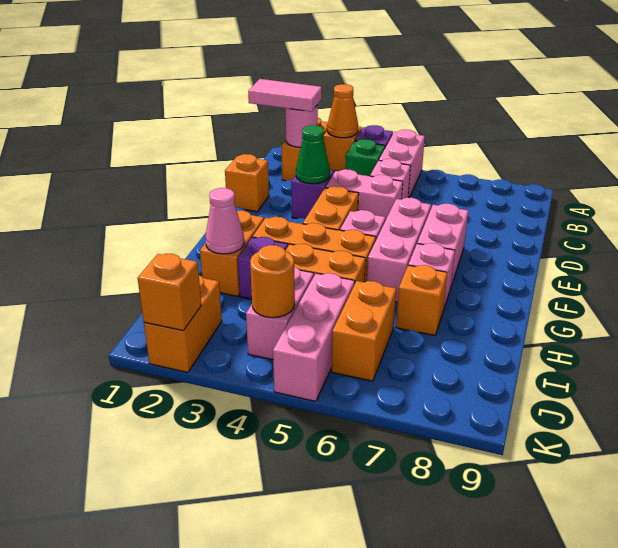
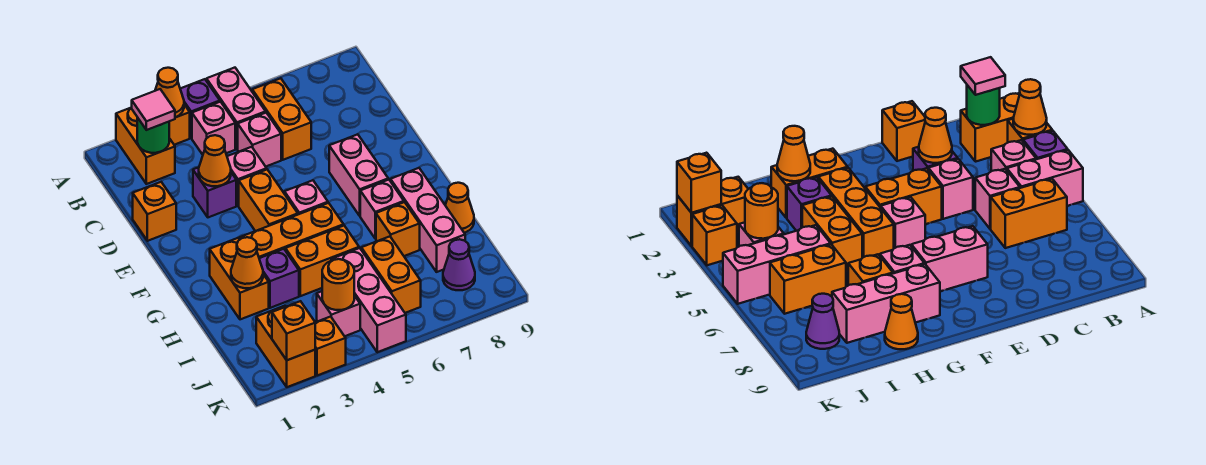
pink 1x2 tile [248,79,322,112] -> pink 1x1 tile [132,89,175,130]
pink 1x1 round brick [285,105,318,147] -> green 1x1 round brick [137,117,169,153]
green 1x1 brick [345,139,385,176] -> pink 1x1 brick [192,102,235,155]
none -> orange 1x2 brick [252,78,311,160]
green 1x1 cone [296,125,330,184] -> orange 1x1 cone [199,135,231,186]
pink 1x2 brick [326,169,403,221] -> pink 1x1 brick [227,147,267,206]
pink 1x3 brick [367,198,431,302] -> pink 1x3 brick moved to [391,168,465,272]
pink 1x1 cone [205,188,244,254] -> orange 1x1 cone [231,237,263,288]
none -> orange 1x1 cone [445,183,474,233]
pink 1x2 brick [246,267,314,360] -> pink 1x1 brick [317,291,360,336]
none -> purple 1x1 cone [443,239,475,290]
none -> orange 1x1 brick [315,317,346,376]

